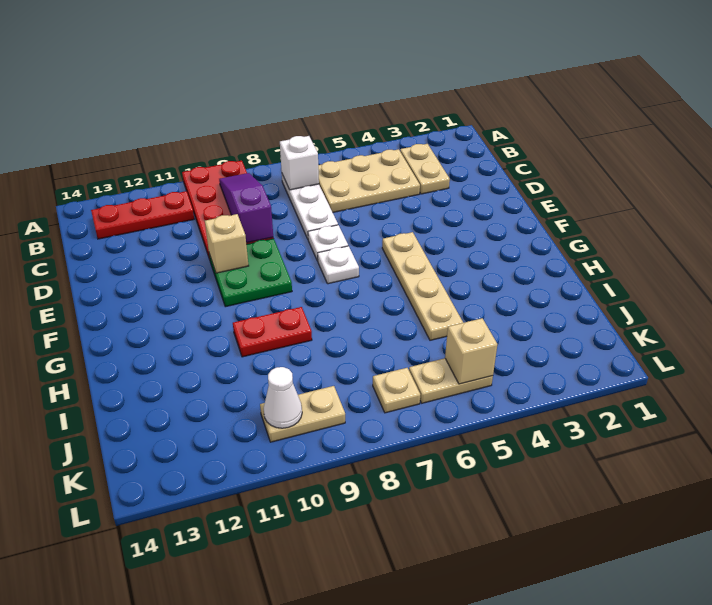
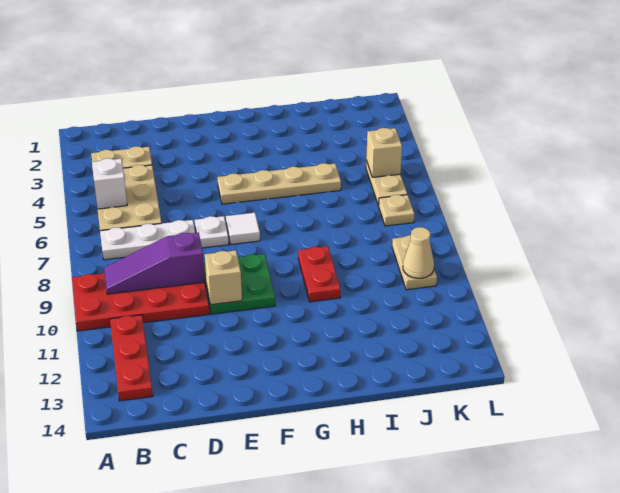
white 1x1 brick [280,136,319,190] -> white 1x1 brick moved to [92,158,127,209]
white 1x1 plate [318,246,359,284] -> white 1x1 tile [226,213,260,244]
white 1x1 cone [264,367,302,428] -> tan 1x1 cone [403,227,434,278]

